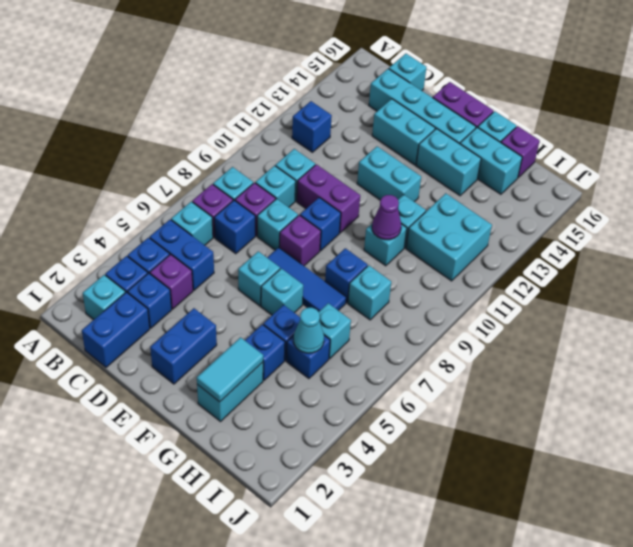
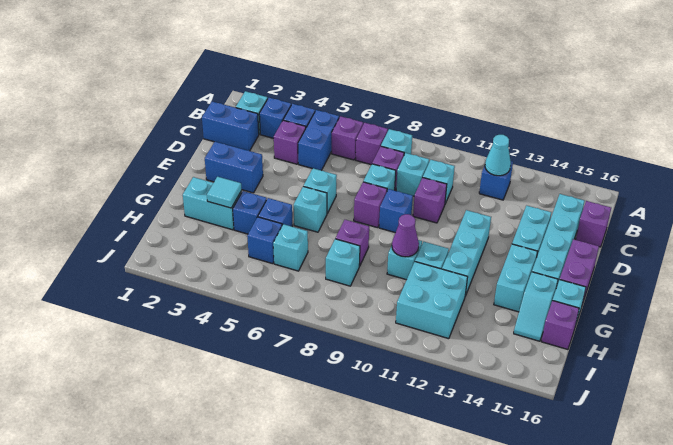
cyan 1x1 brick [171,202,213,245] -> purple 1x1 brick [332,116,363,160]
blue 1x1 brick [127,273,172,328] -> none
blue 1x1 brick [214,200,255,254] -> none
cyan 1x1 brick [389,54,427,91] -> purple 1x1 brick [576,201,611,247]
purple 1x2 brick [297,164,360,233] -> purple 1x1 brick [413,178,447,223]
blue 1x3 tile [267,247,346,312] -> none
cyan 1x2 brick [357,146,421,202] -> cyan 1x3 brick [442,210,491,296]
cyan 1x2 tile [197,337,263,402] -> cyan 1x1 tile [207,177,242,208]
blue 1x1 brick [325,248,368,303] -> purple 1x1 brick [336,220,369,266]
cyan 1x2 brick [460,127,522,194] -> cyan 1x2 slope [514,272,558,341]
cyan 1x1 cone [293,308,324,353] -> cyan 1x1 cone moved to [485,135,511,176]

